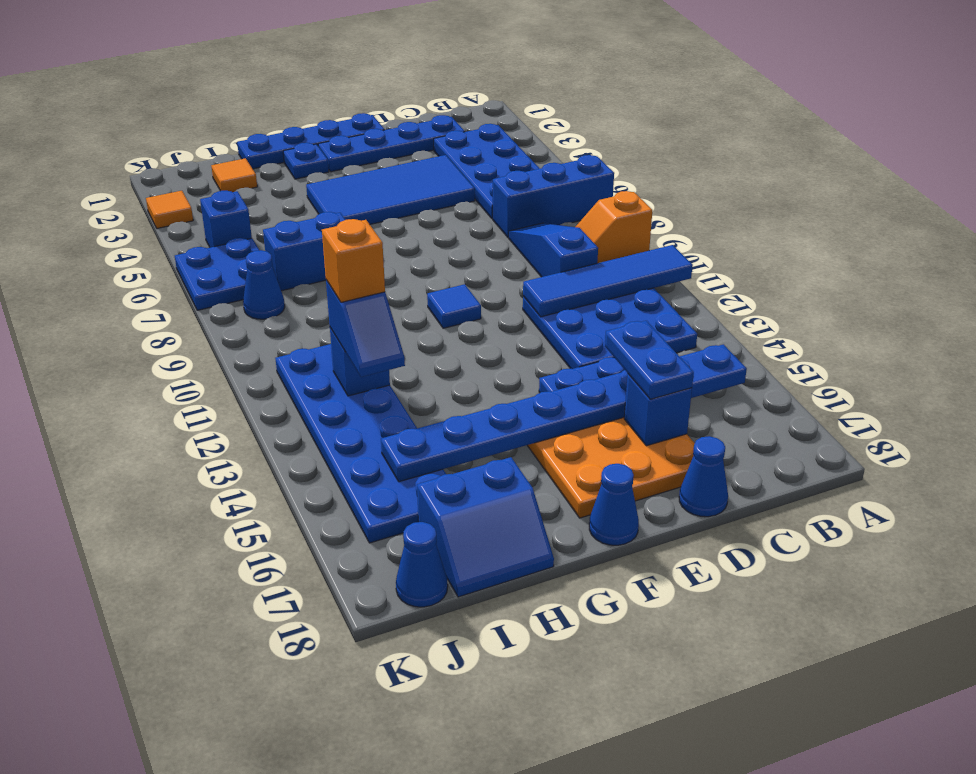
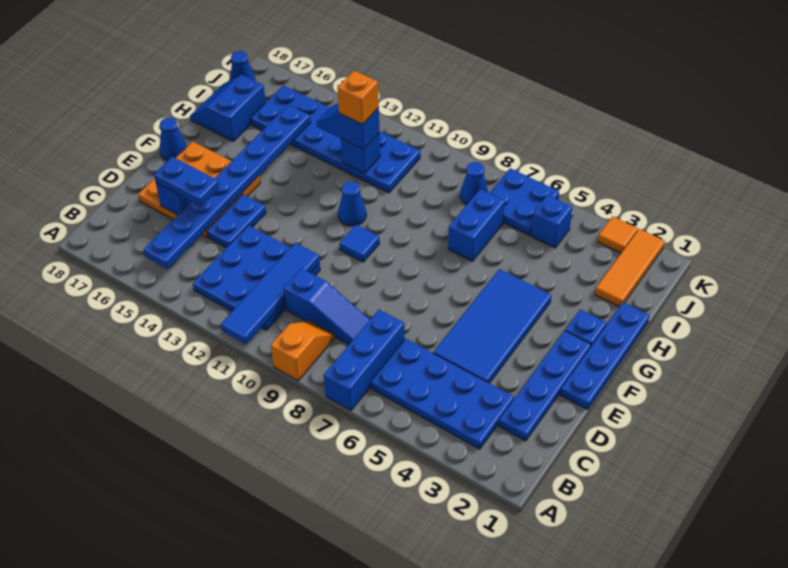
blue 1x1 cone [679,436,728,517] -> blue 1x1 cone moved to [338,181,366,226]
orange 1x1 tile [211,158,257,192] -> orange 1x3 tile [595,229,665,307]

